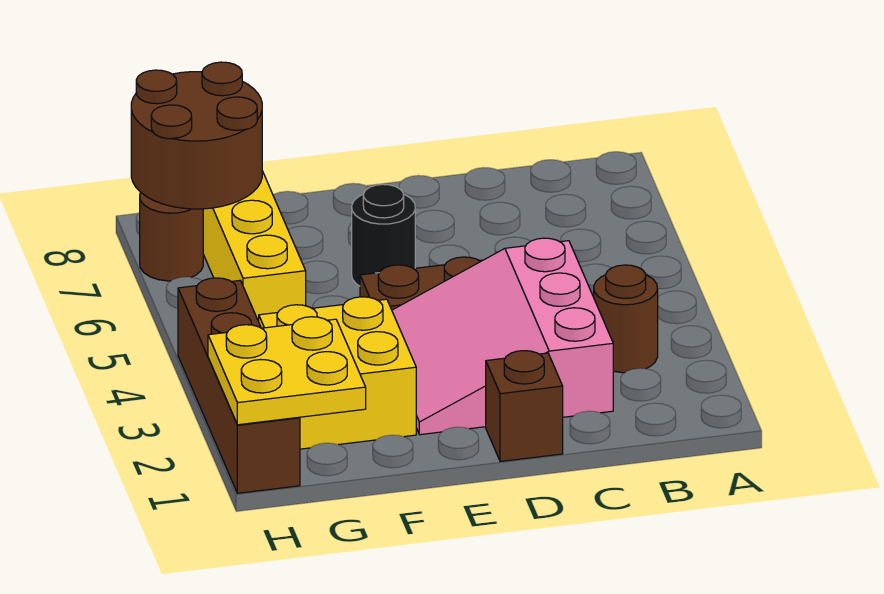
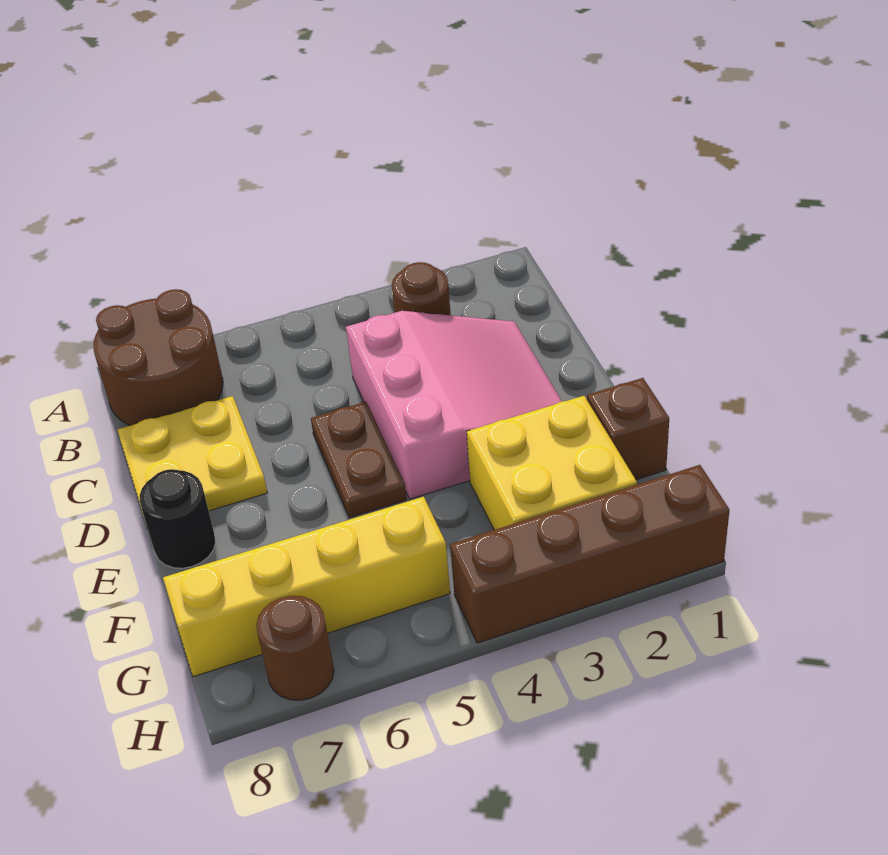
pink 3x3 slope [392,238,613,435] -> pink 3x3 slope turned to [346,311,562,499]
brown 1x1 brick [486,351,563,462] -> brown 1x1 brick moved to [587,378,669,480]
black 1x1 round brick [352,184,415,286] -> black 1x1 round brick moved to [140,469,216,568]
yellow 2x2 plate [208,317,366,425] -> yellow 2x2 plate moved to [118,396,267,512]
brown 2x2 round brick [131,62,262,209] -> brown 2x2 round brick moved to [93,289,223,426]

